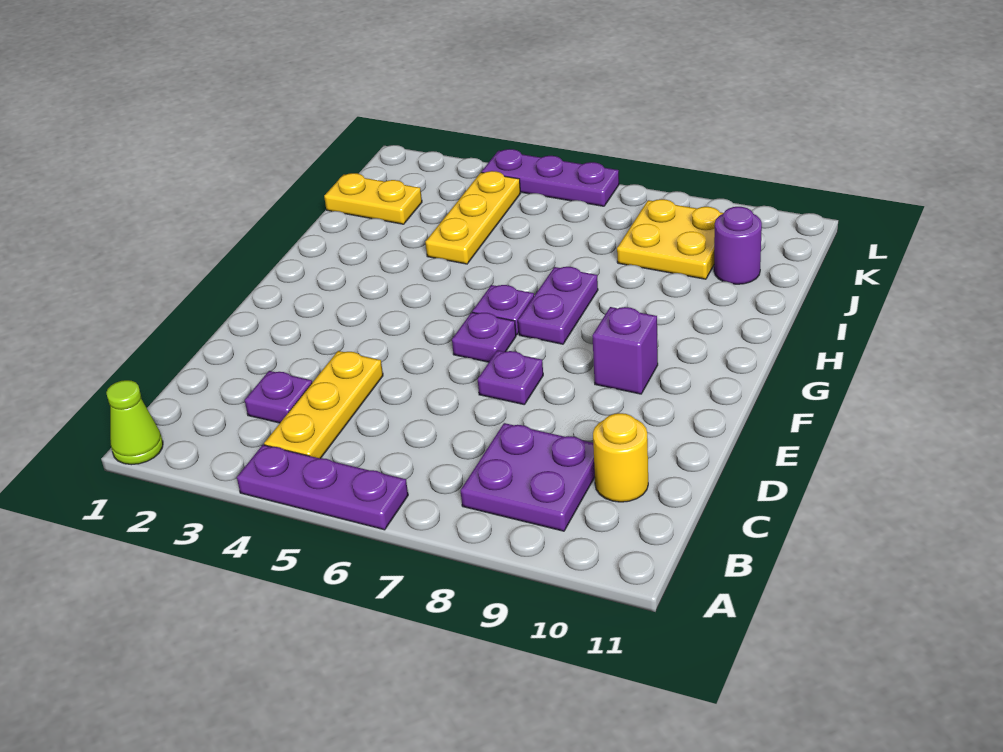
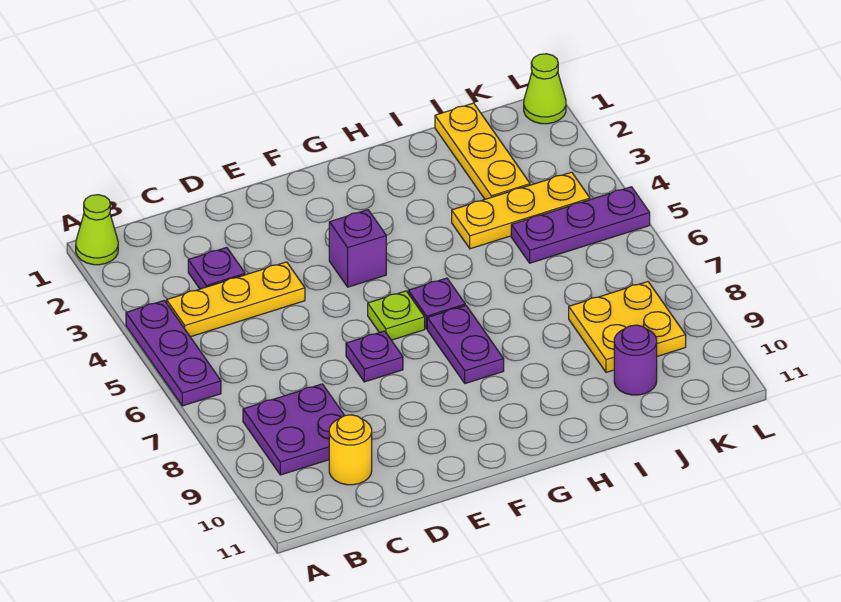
purple 1x1 plate [452,312,516,362] -> lime 1x1 plate [368,291,425,340]
purple 1x1 brick [592,307,658,394] -> purple 1x1 brick moved to [329,210,386,287]
purple 1x2 plate [518,267,598,344] -> purple 1x2 plate turned to [427,305,504,384]
yellow 1x2 plate [324,173,422,224] -> yellow 1x3 plate [435,103,530,199]
none -> lime 1x1 cone [524,54,566,124]
purple 1x3 plate [482,149,619,206] -> purple 1x3 plate turned to [511,187,650,263]

